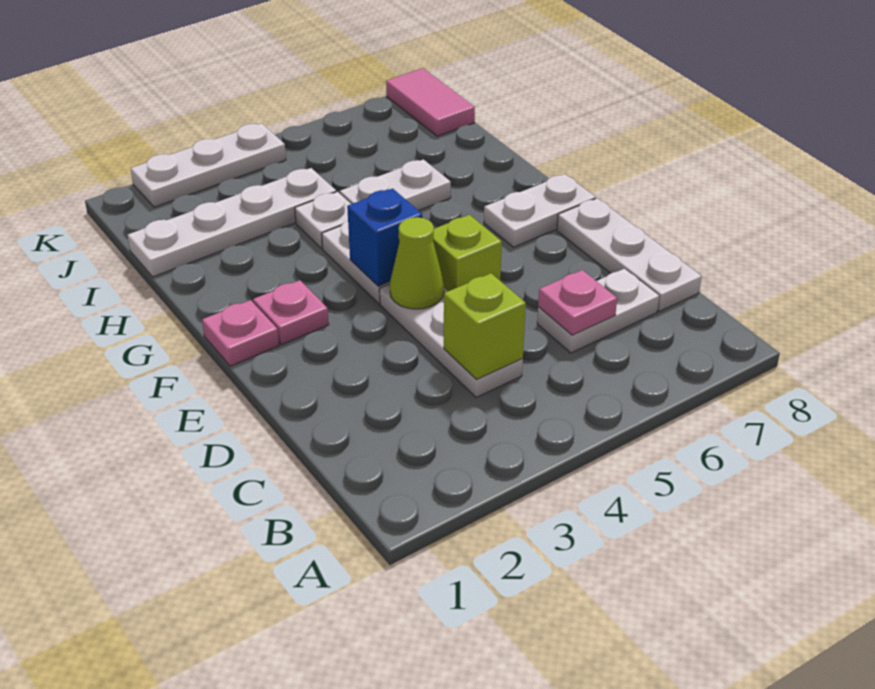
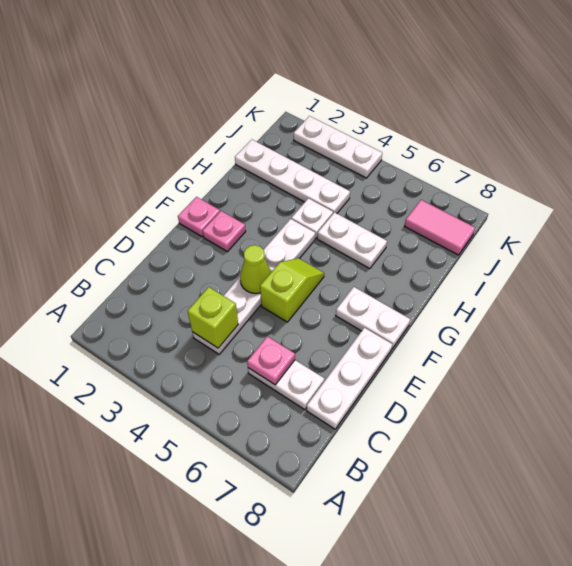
blue 1x1 brick [347,189,422,286] -> none
pink 1x2 tile [386,68,475,136] -> pink 1x2 tile turned to [405,200,475,255]

